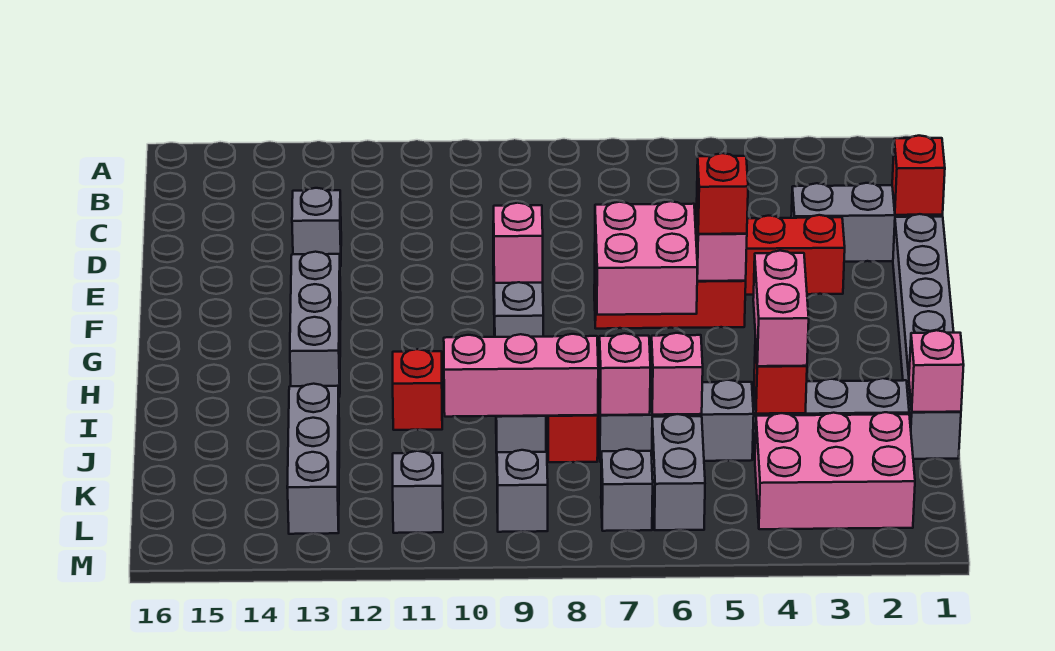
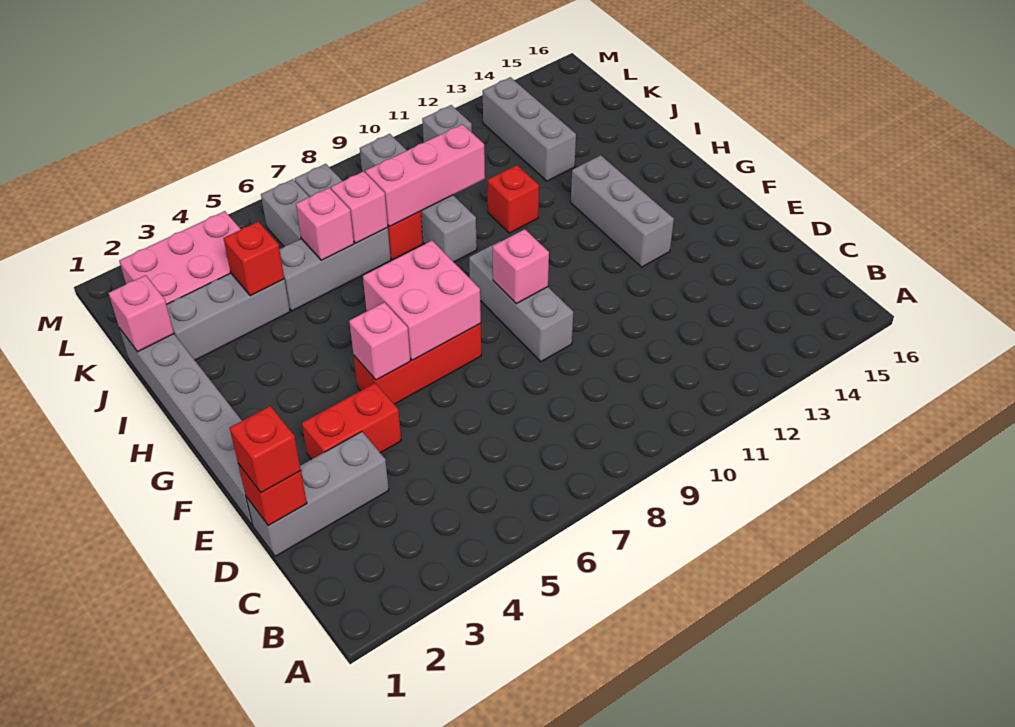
grey 1x1 brick [292,188,341,266] -> none
red 1x1 brick [697,153,748,234] -> red 1x1 brick moved to [230,406,301,493]
pink 1x2 brick [753,251,809,366] -> none

